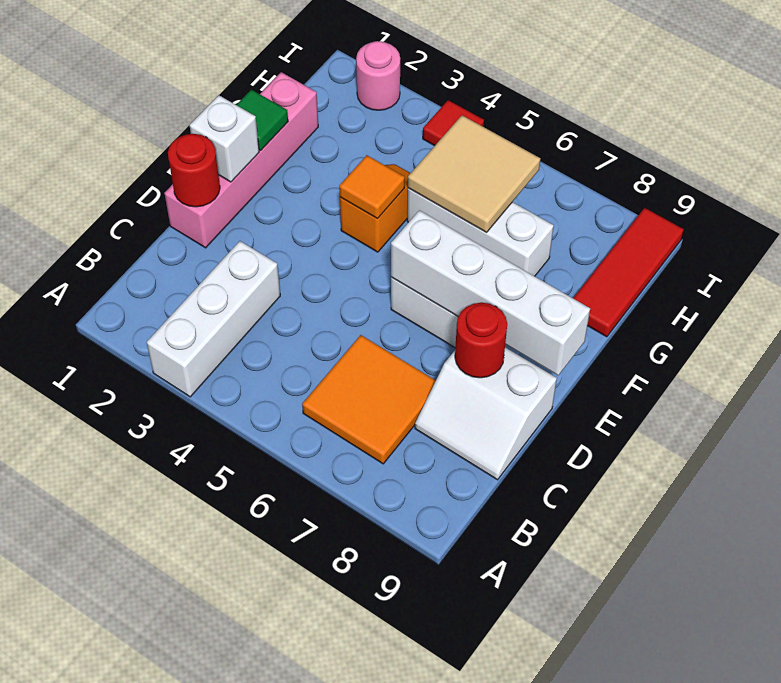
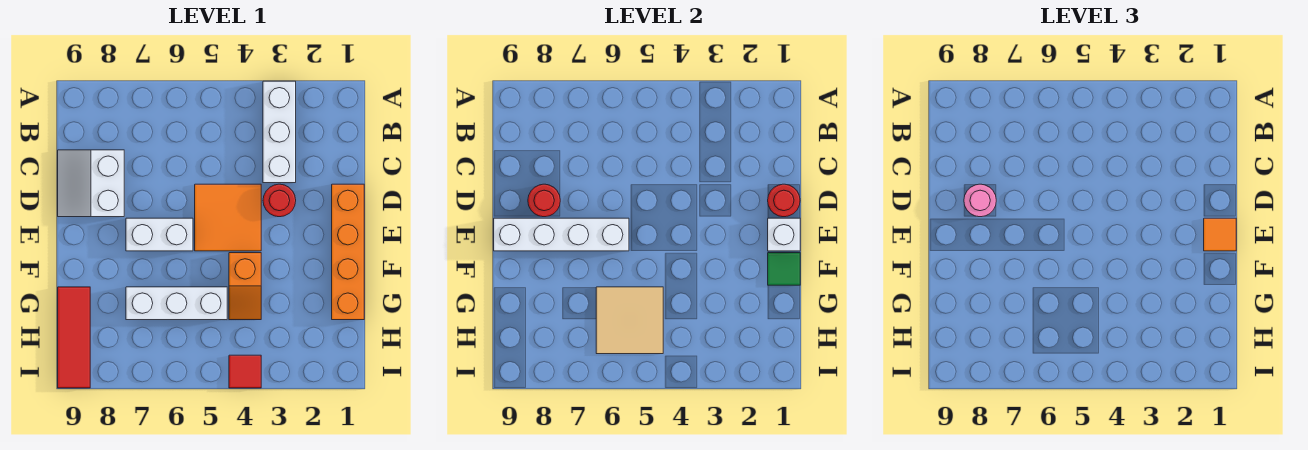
orange 2x2 tile [302,335,436,464] -> orange 2x2 tile moved to [195,184,261,251]
white 2x2 slope [415,347,557,480] -> white 2x2 slope turned to [58,150,124,217]
pink 1x4 brick [164,72,318,248] -> orange 1x4 brick [332,184,364,320]
none -> red 1x1 round brick [263,184,296,217]
orange 1x1 tile [339,155,405,219] -> orange 1x1 tile moved to [1204,218,1236,251]
pink 1x1 round brick [356,41,400,110] -> pink 1x1 round brick moved to [964,184,996,217]

